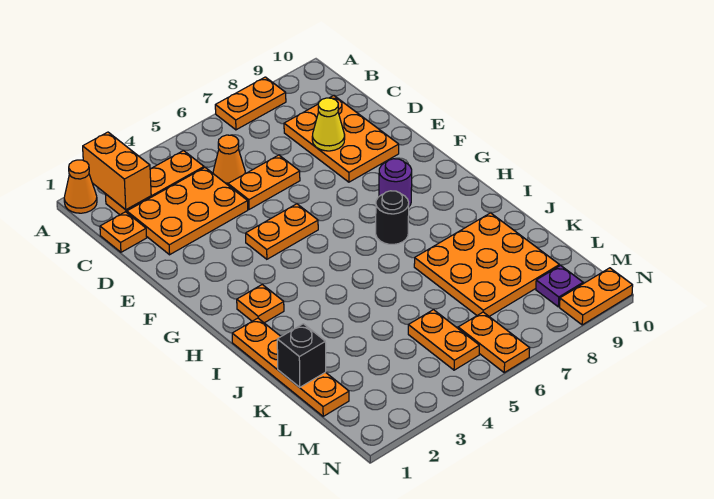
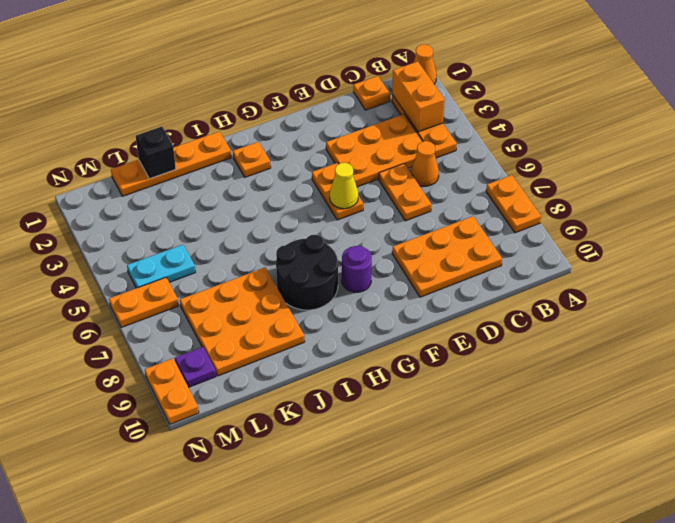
orange 1x2 brick [83,132,151,210] -> orange 1x2 brick turned to [392,61,445,132]
orange 2x3 plate [127,168,248,255] -> orange 2x3 plate turned to [326,114,423,187]
yellow 1x1 cone [312,98,345,151] -> yellow 1x1 cone moved to [330,163,358,209]
black 1x1 round brick [376,191,409,244] -> black 2x2 round brick [276,235,338,310]
orange 1x2 plate [408,310,479,370] -> cyan 1x2 plate [127,245,195,288]

